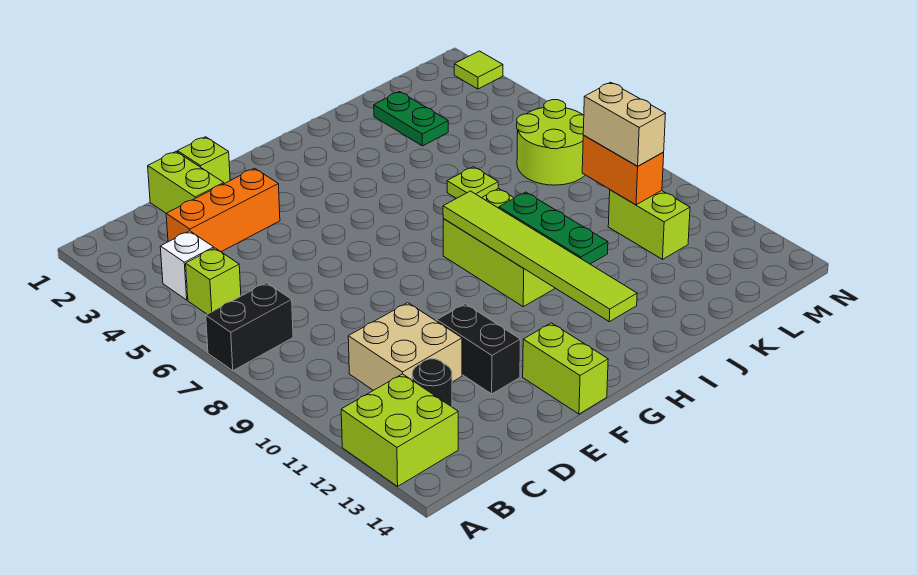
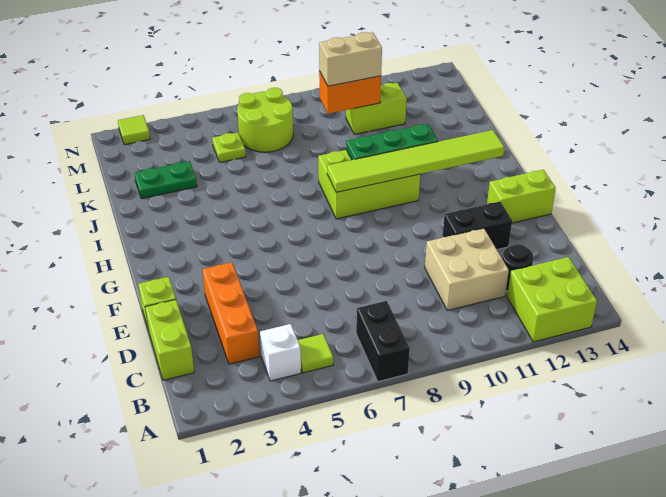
lime 1x1 brick [186,248,241,314] -> lime 1x1 tile [298,334,333,373]
lime 1x2 brick [148,152,224,213] -> lime 1x2 brick turned to [145,300,194,380]
lime 1x1 plate [447,167,498,198] -> lime 1x1 plate moved to [212,132,246,162]

